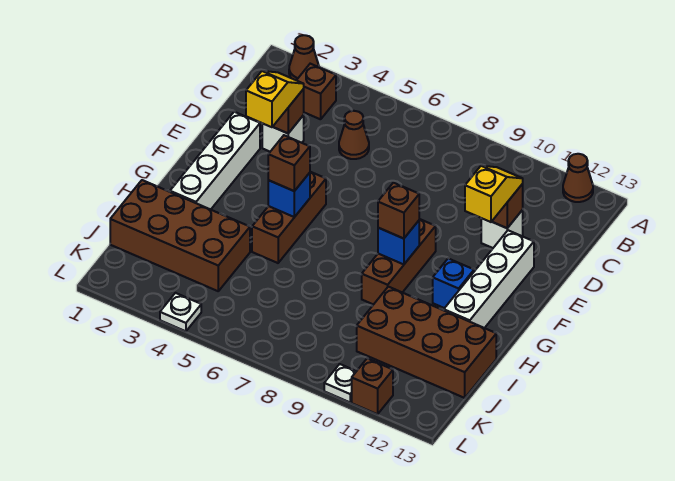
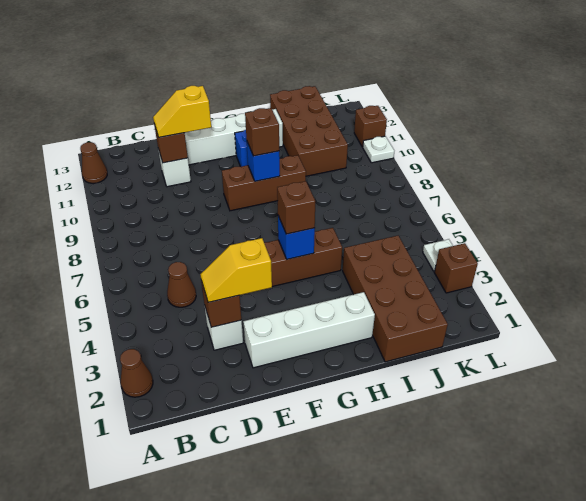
brown 1x1 brick [297,64,336,119] -> brown 1x1 brick moved to [434,243,478,293]

